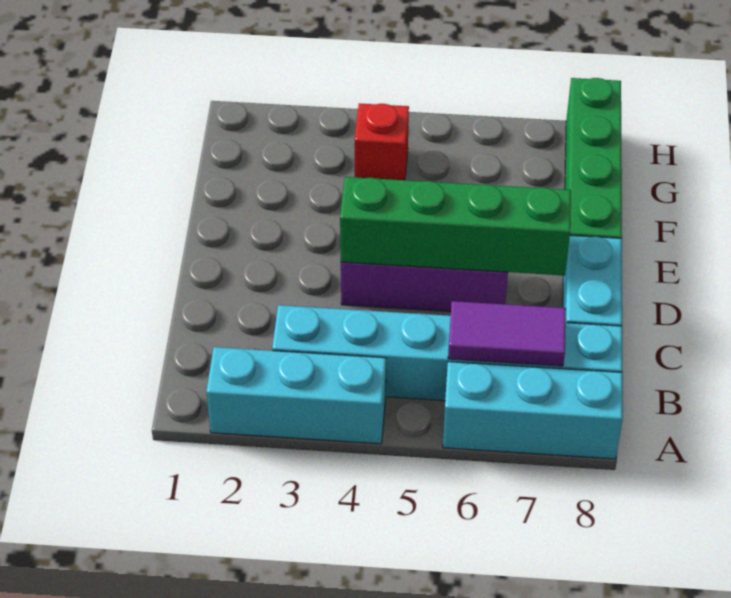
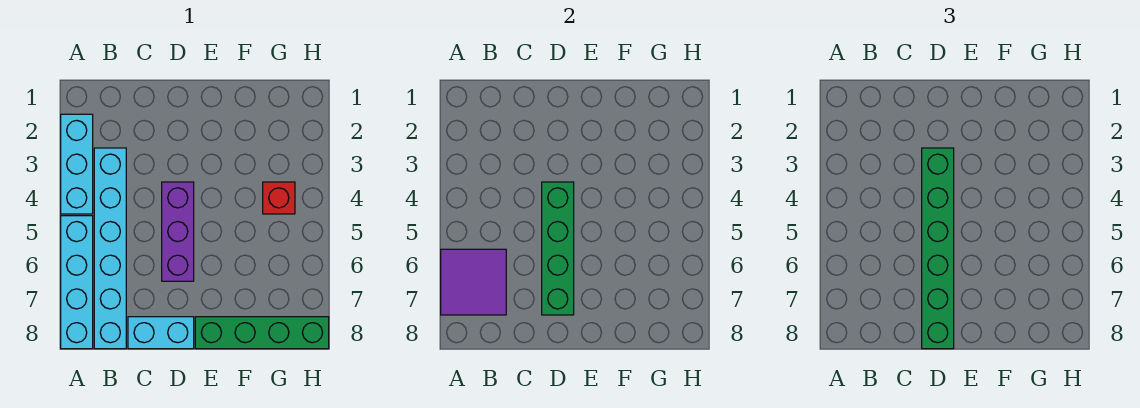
cyan 1x3 brick [443,362,623,459] -> cyan 1x4 brick [61,216,93,349]
purple 1x2 tile [448,301,566,366] -> purple 2x2 tile [441,249,506,315]
none -> green 1x6 brick [922,148,954,349]

